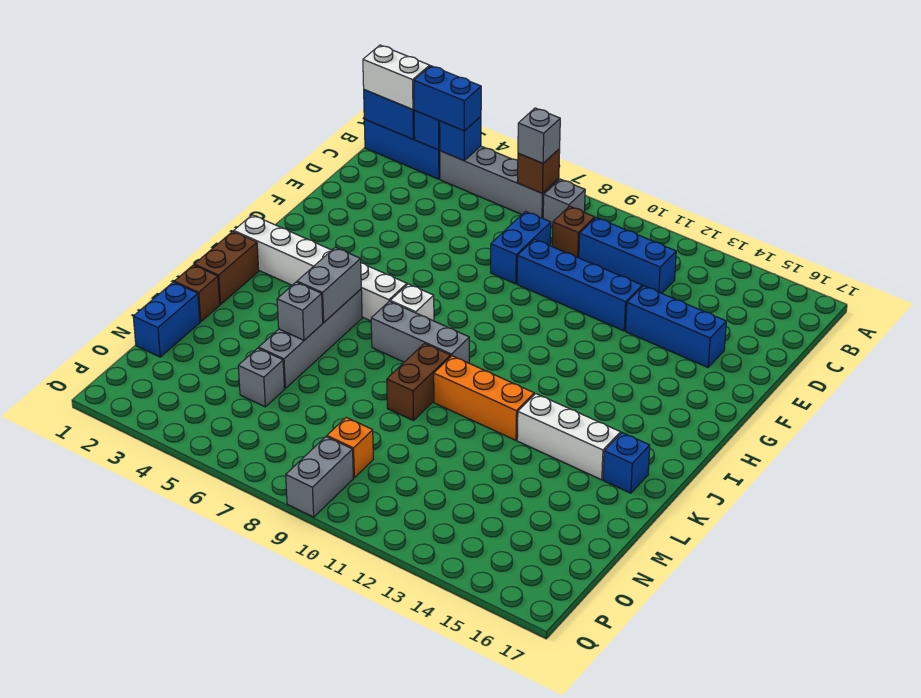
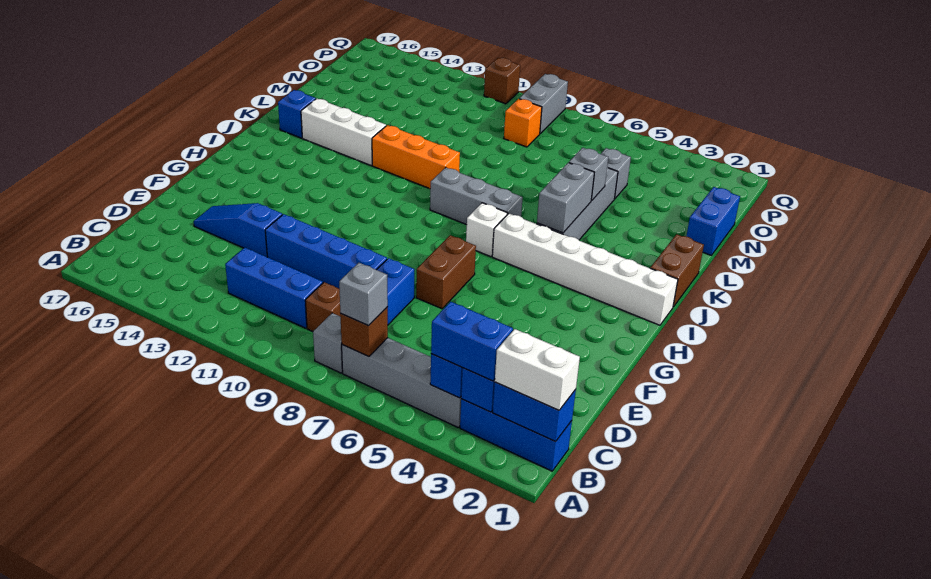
blue 1x3 brick [626,286,726,367] -> blue 1x3 slope [194,203,282,257]
brown 1x2 brick [387,343,451,420] -> brown 1x2 brick moved to [416,235,476,309]
brown 1x1 brick [174,265,220,322] -> brown 1x1 brick moved to [484,58,520,104]

